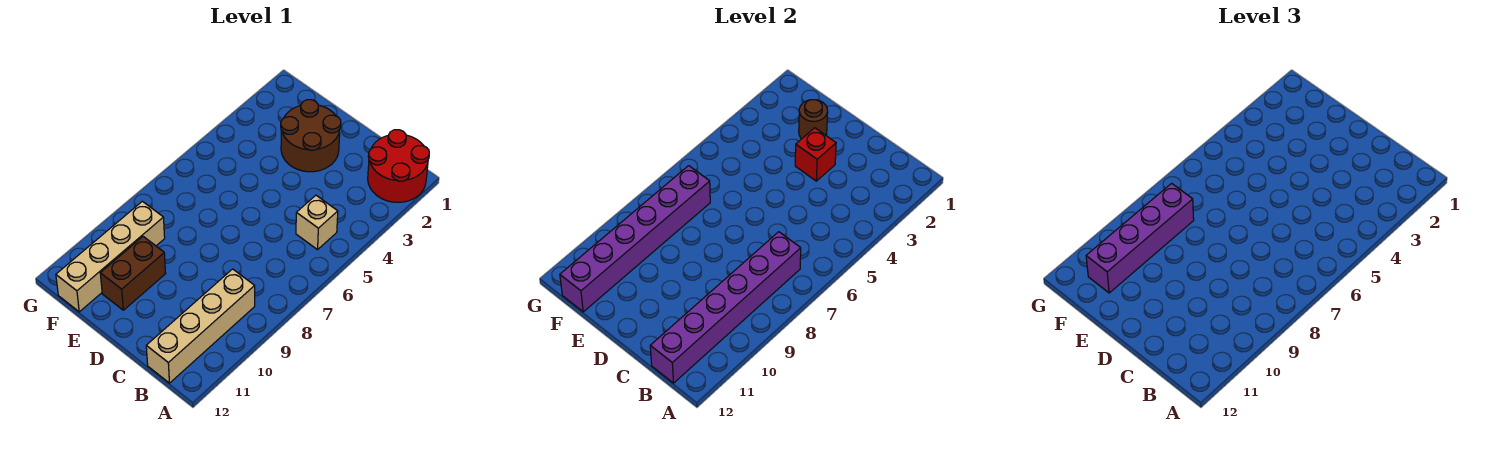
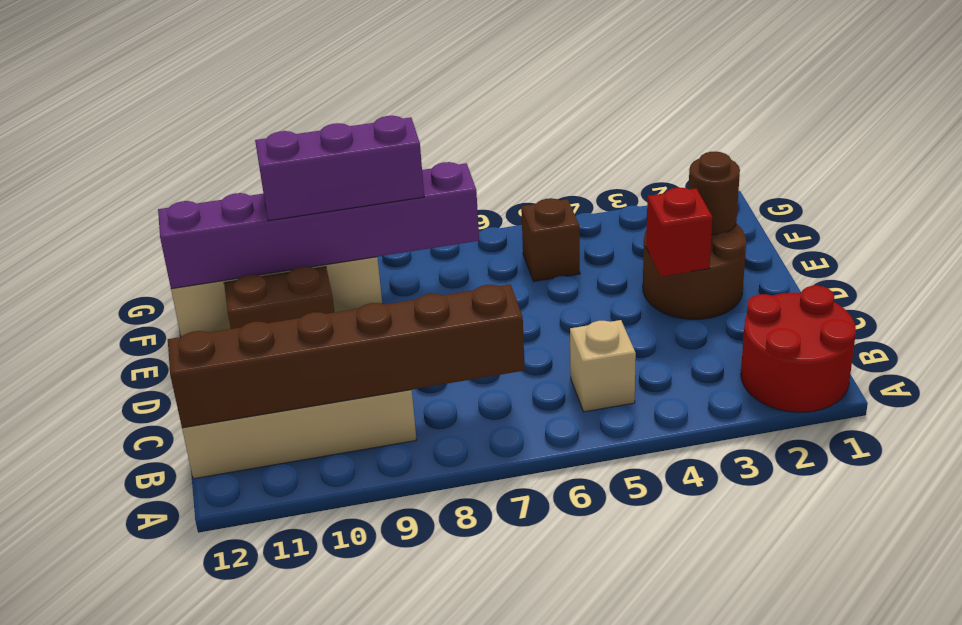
purple 1x6 brick [650,232,801,383] -> brown 1x6 brick [168,284,525,428]
none -> brown 1x1 brick [521,198,580,281]
purple 1x4 brick [1086,183,1194,293] -> purple 1x3 brick [255,116,424,221]

